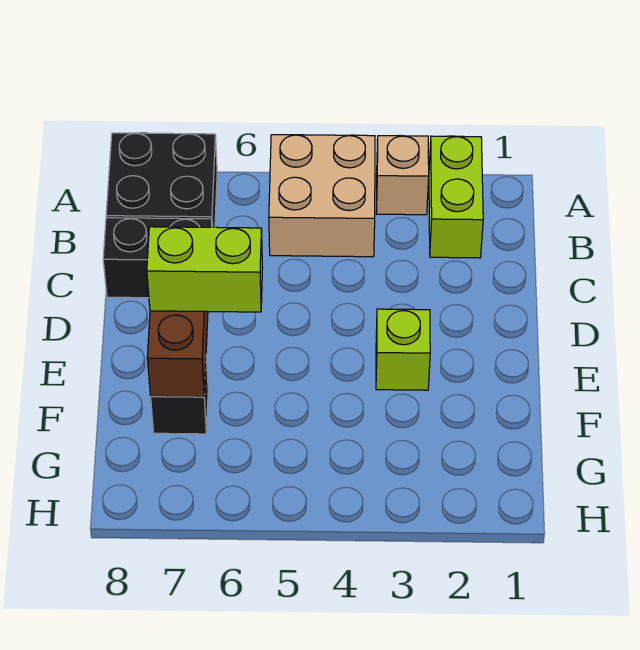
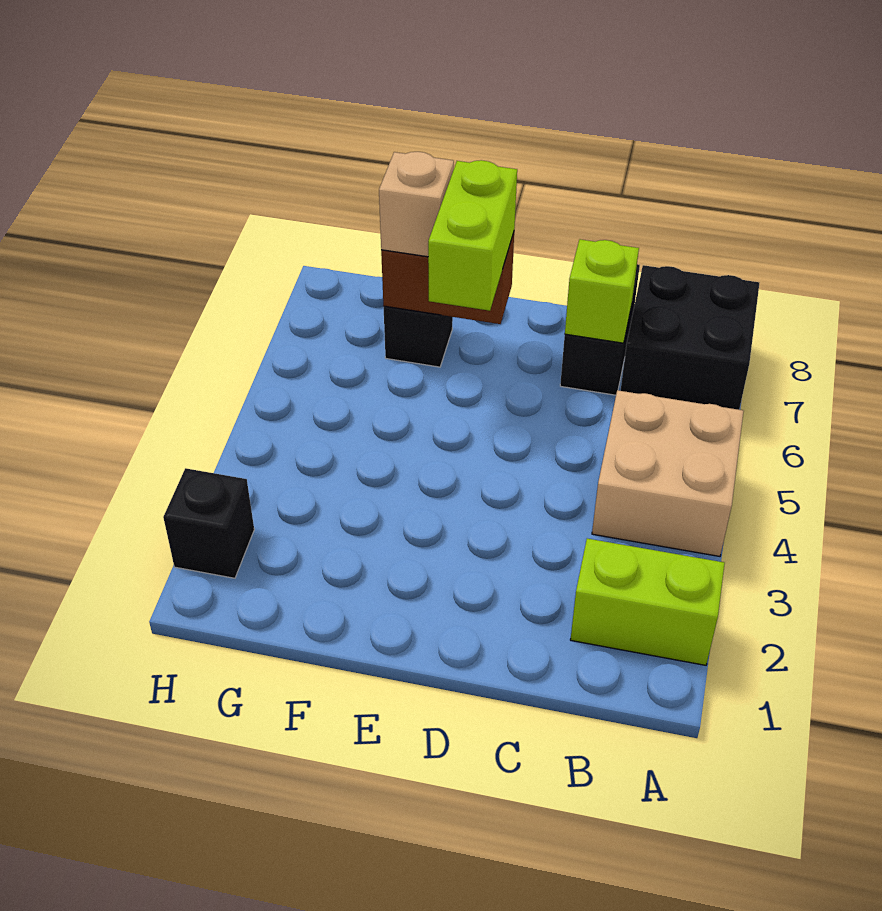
tan 1x1 brick [376,136,429,215] -> tan 1x1 brick moved to [379,152,454,257]
lime 1x1 brick [376,309,430,390] -> lime 1x1 brick moved to [565,239,639,343]
none -> black 1x1 brick [163,468,254,578]

